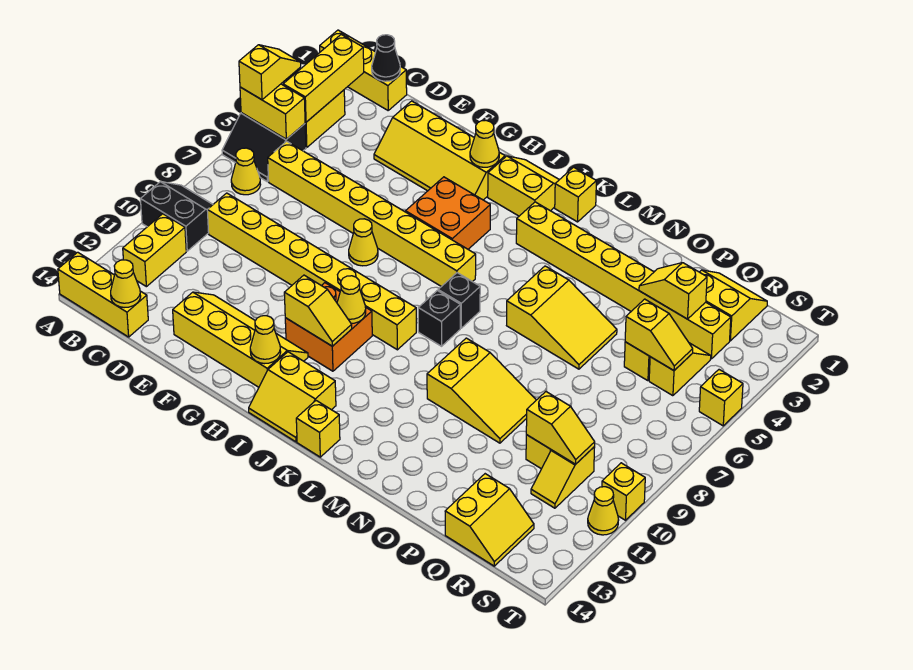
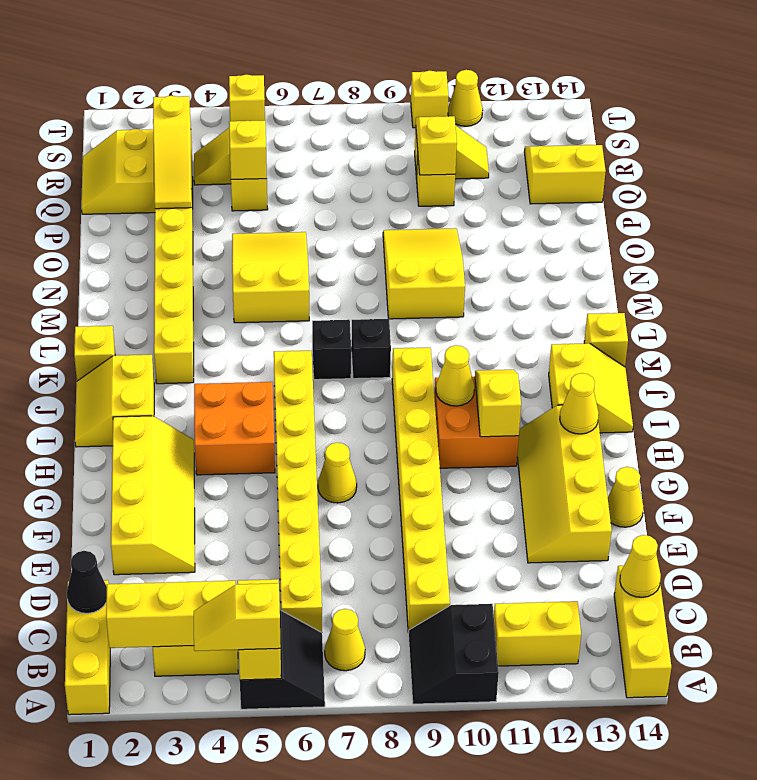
yellow 1x1 cone [470,121,499,167] -> yellow 1x1 cone moved to [608,467,643,527]
yellow 1x2 slope [639,263,707,319] -> yellow 1x3 slope [153,96,191,209]

